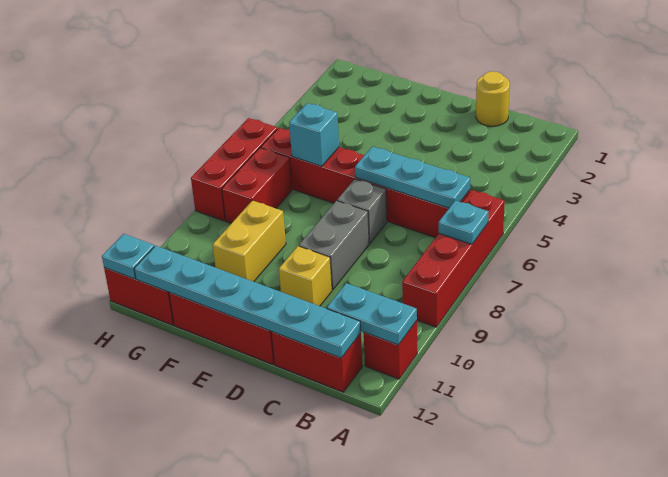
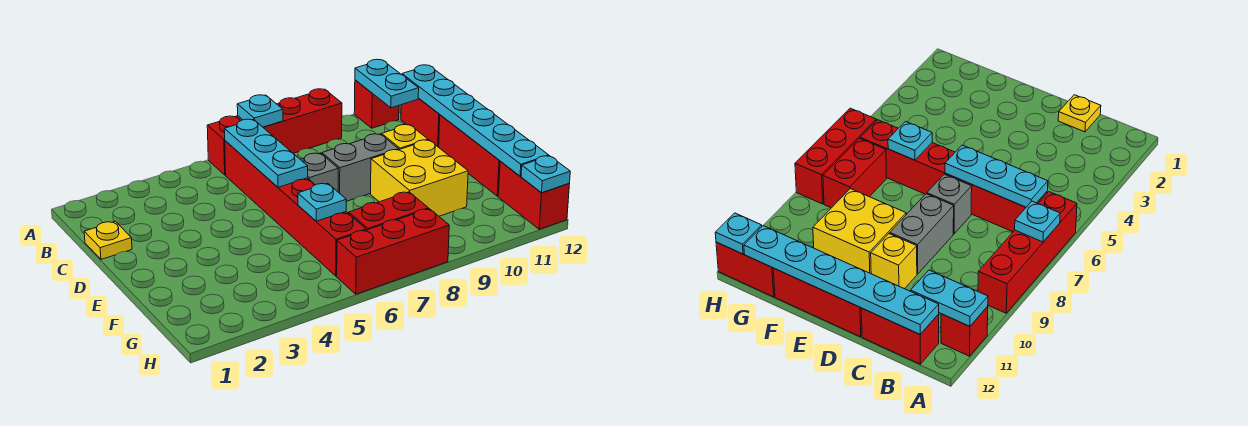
yellow 1x1 round brick [476,71,510,126] -> yellow 1x1 plate [84,221,132,259]
cyan 1x1 brick [289,103,339,166] -> cyan 1x1 plate [298,183,346,221]
yellow 1x2 brick [213,200,286,282] -> yellow 2x2 brick [370,140,468,216]

